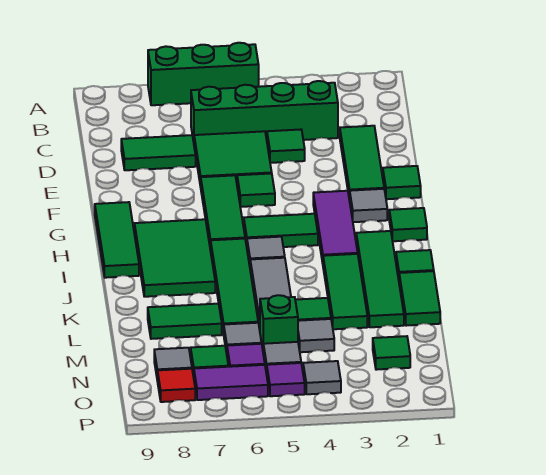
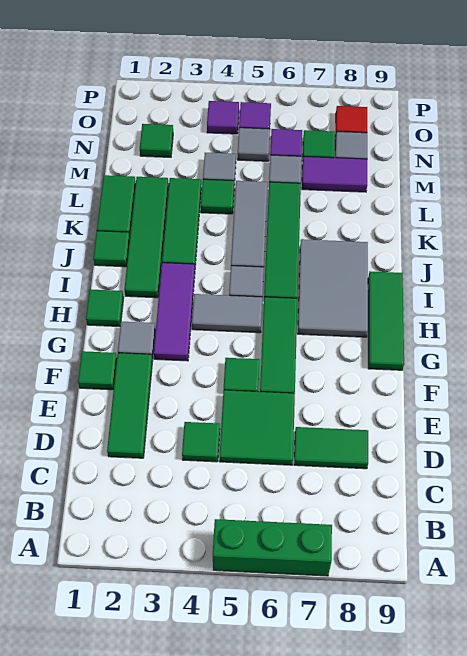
green 1x4 brick [191,81,338,142] -> none
green 1x2 tile [244,214,318,247] -> grey 1x2 tile [192,294,262,333]
green 2x3 tile [134,219,215,297] -> grey 2x3 tile [298,239,368,337]
green 1x2 tile [148,304,222,339] -> none
green 1x1 brick [260,295,298,349] -> none
grey 1x1 tile [303,361,341,394] -> purple 1x1 tile [207,101,239,134]
purple 1x2 tile [194,365,268,400] -> purple 1x2 tile moved to [302,156,367,192]

